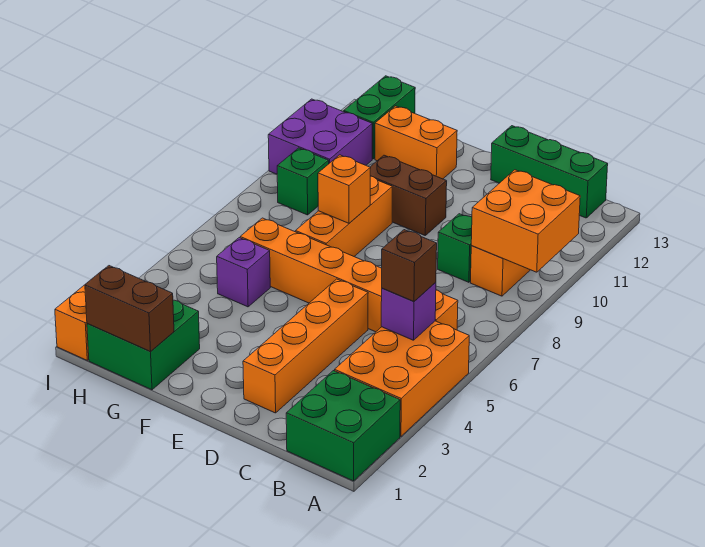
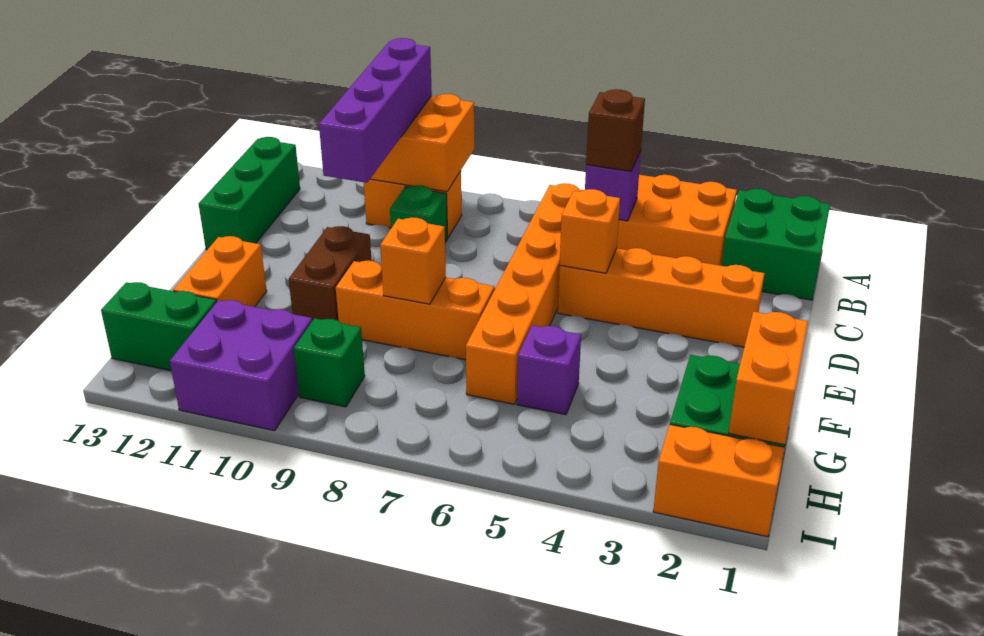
none -> purple 1x4 brick [319,38,432,183]
none -> orange 1x1 brick [560,189,620,273]
brown 1x2 brick [85,266,174,352] -> orange 1x2 brick [729,312,808,445]

